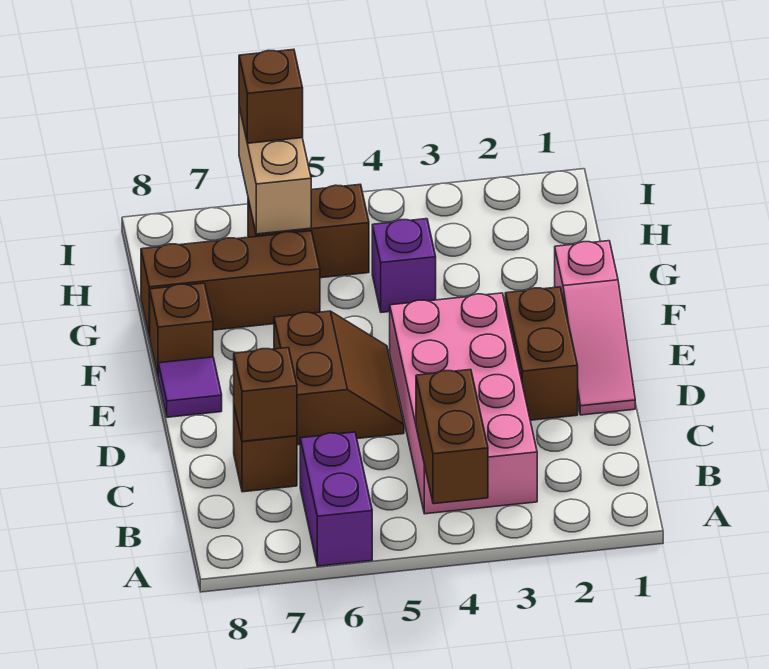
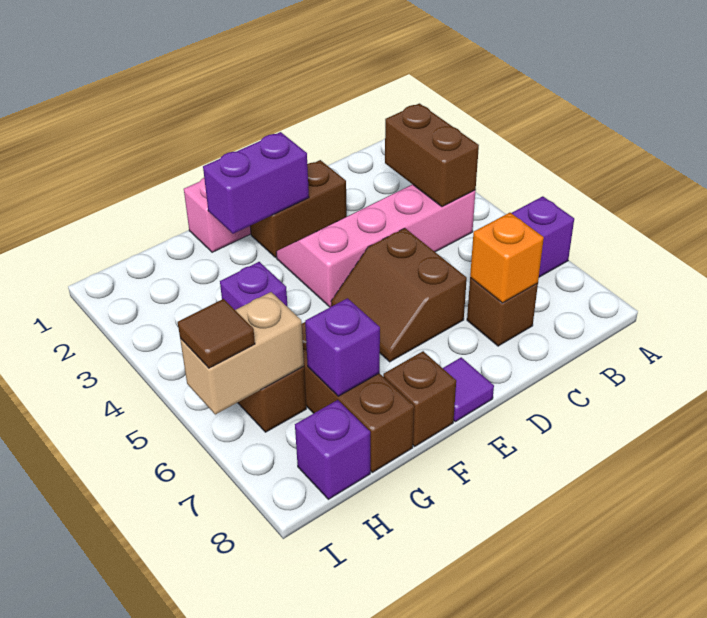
brown 1x2 brick [416,370,488,504] -> brown 1x2 brick turned to [385,103,479,207]
pink 2x4 brick [390,293,537,514] -> pink 2x4 slope [276,184,475,307]
brown 1x1 brick [234,348,297,441] -> orange 1x1 brick [470,213,544,303]
brown 2x2 slope [274,311,404,445] -> brown 2x2 slope turned to [331,228,467,362]
none -> purple 1x2 brick [203,132,309,234]
none -> purple 1x1 brick [305,298,380,396]
none -> purple 1x1 brick [295,400,370,499]
brown 1x1 brick [239,49,303,143] -> brown 1x1 tile [178,299,255,368]

